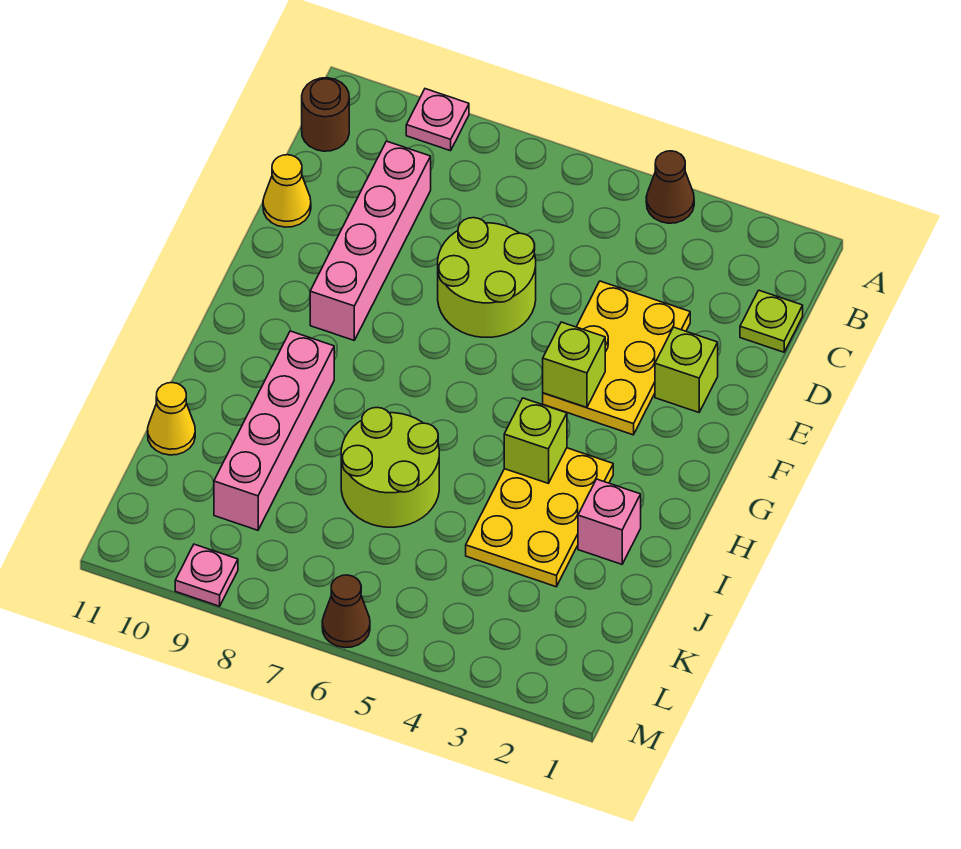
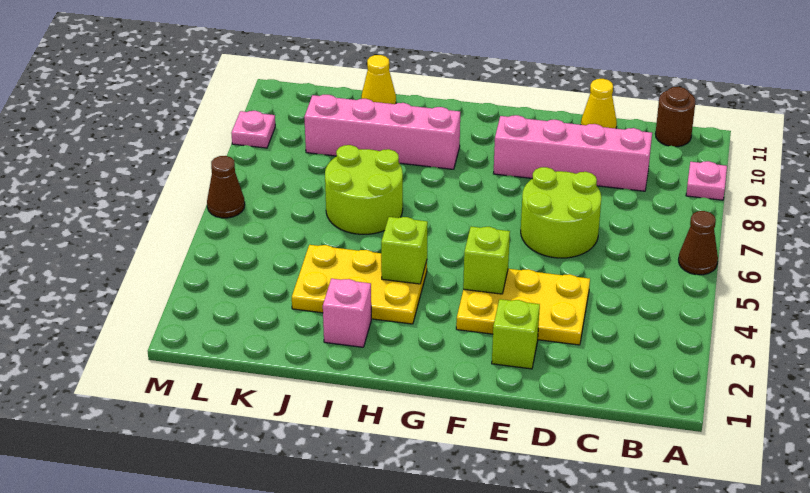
brown 1x1 cone [646,151,694,223] -> brown 1x1 cone moved to [679,211,718,275]
lime 1x1 plate [740,290,803,352] -> none

